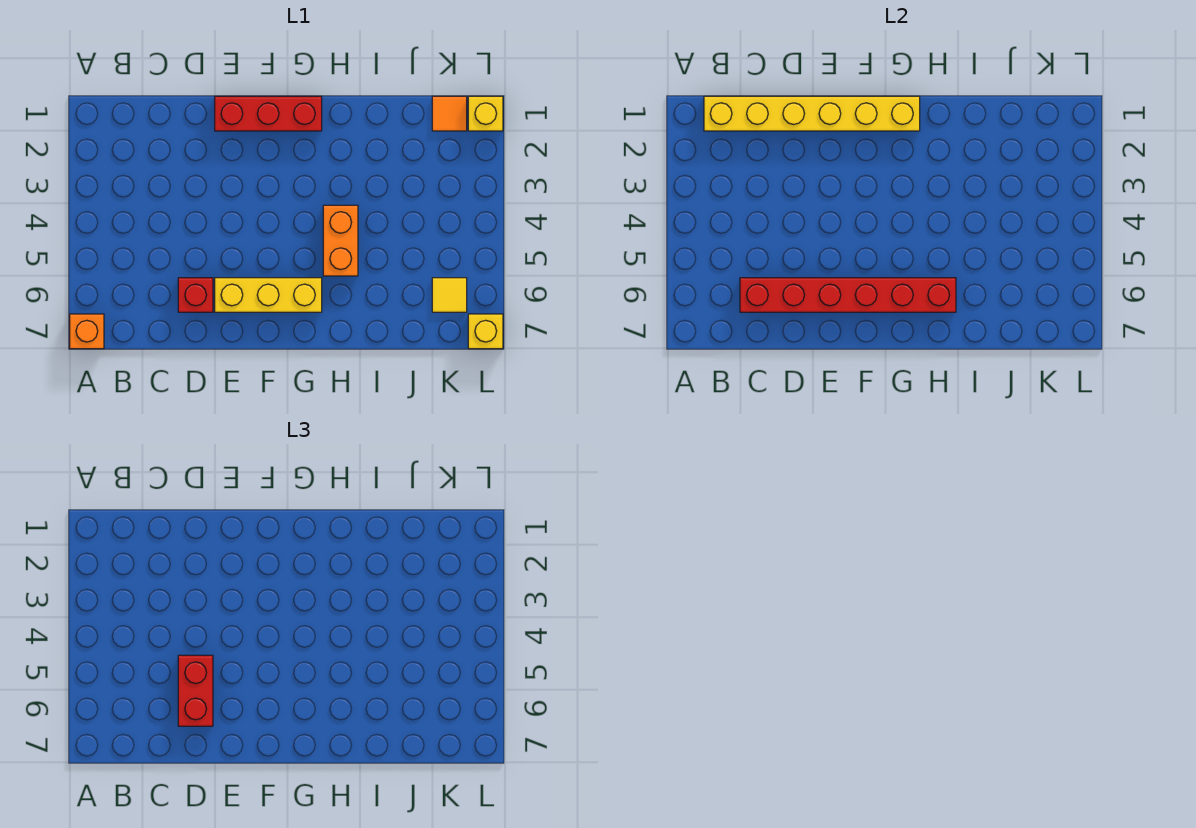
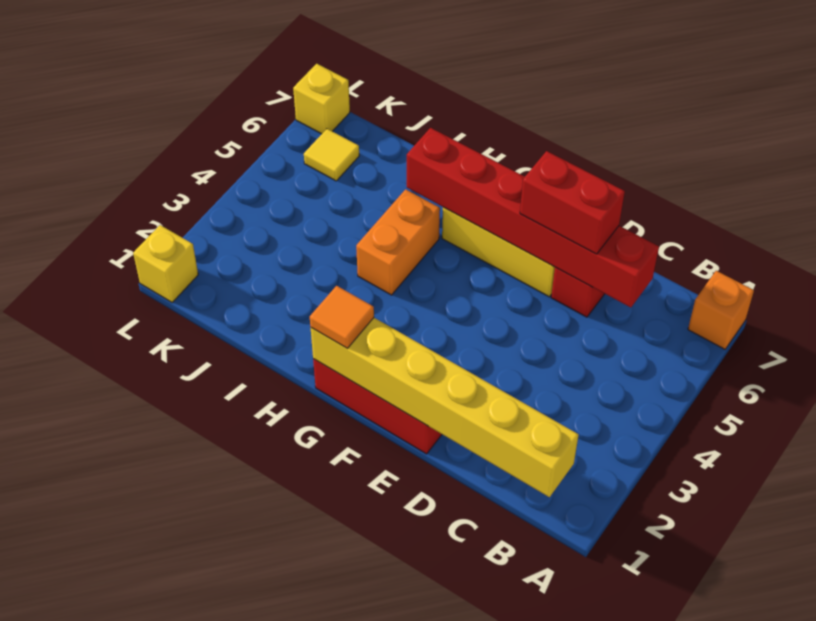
red 1x2 brick [178,655,213,726] -> red 1x2 brick turned to [520,151,625,254]
orange 1x1 tile [432,96,467,131] -> orange 1x1 tile moved to [310,286,374,349]

